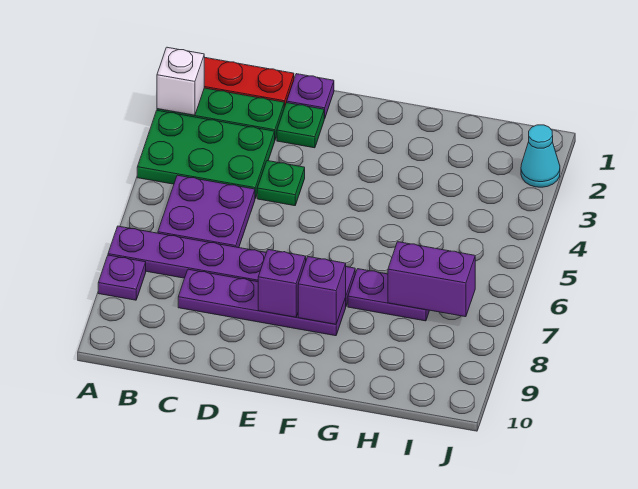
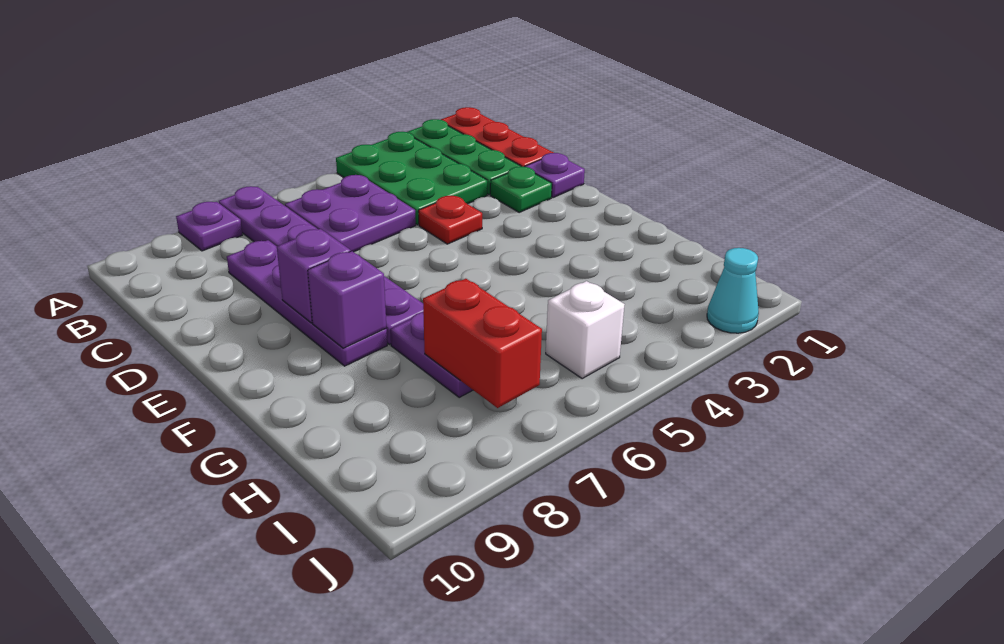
white 1x1 brick [157,47,204,115] -> white 1x1 brick moved to [546,281,625,378]
green 1x1 plate [257,161,305,206] -> red 1x1 plate [418,196,482,244]
purple 1x2 brick [388,242,475,317] -> red 1x2 brick [423,279,542,408]

